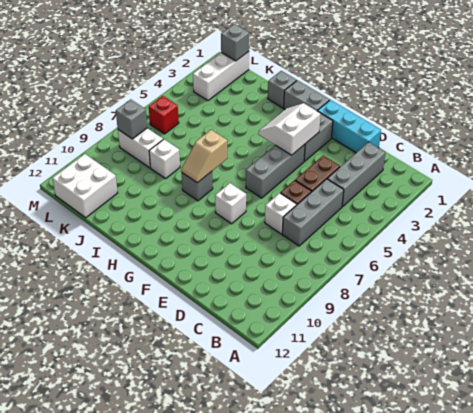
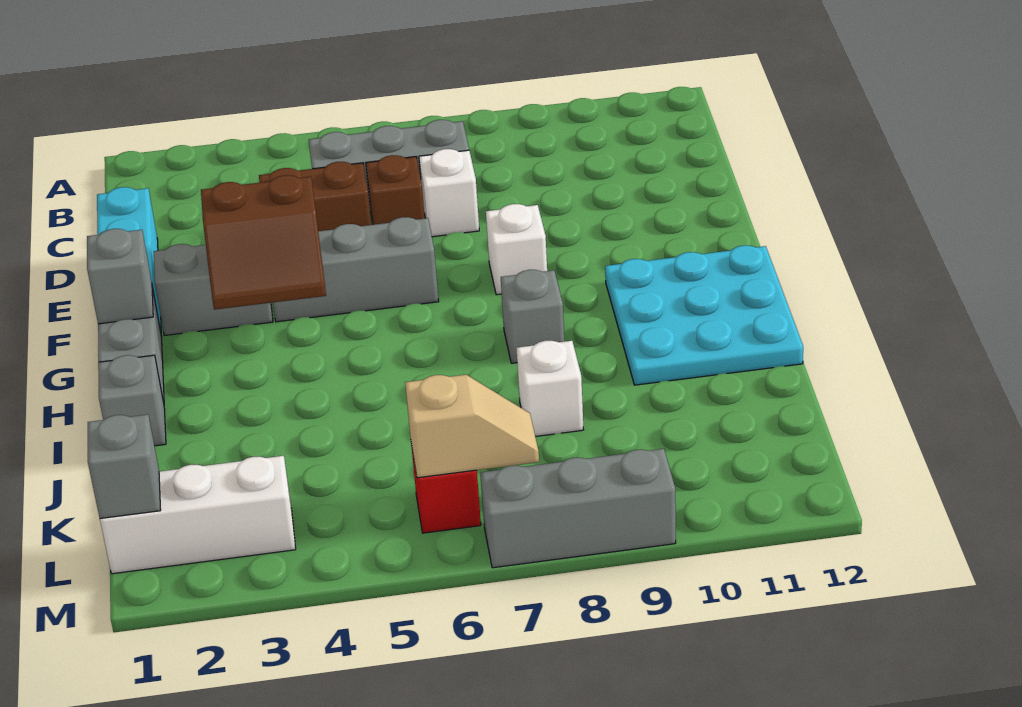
grey 1x3 brick [327,142,385,207] -> grey 1x3 brick moved to [480,449,676,568]
white 2x2 slope [258,103,321,155] -> brown 2x2 slope [201,175,326,310]
none -> cyan 3x3 plate [605,245,803,385]
tan 1x2 slope [181,130,227,183] -> tan 1x2 slope moved to [405,375,539,478]
white 1x2 brick [118,128,163,168] -> none
white 2x2 brick [52,154,118,218] -> none
grey 1x1 brick [116,99,147,139] -> grey 1x1 brick moved to [87,229,153,324]

